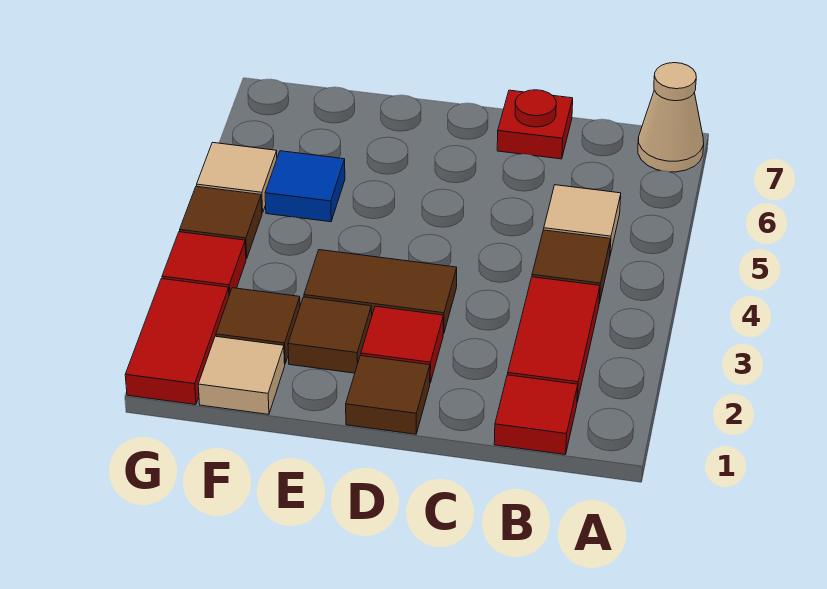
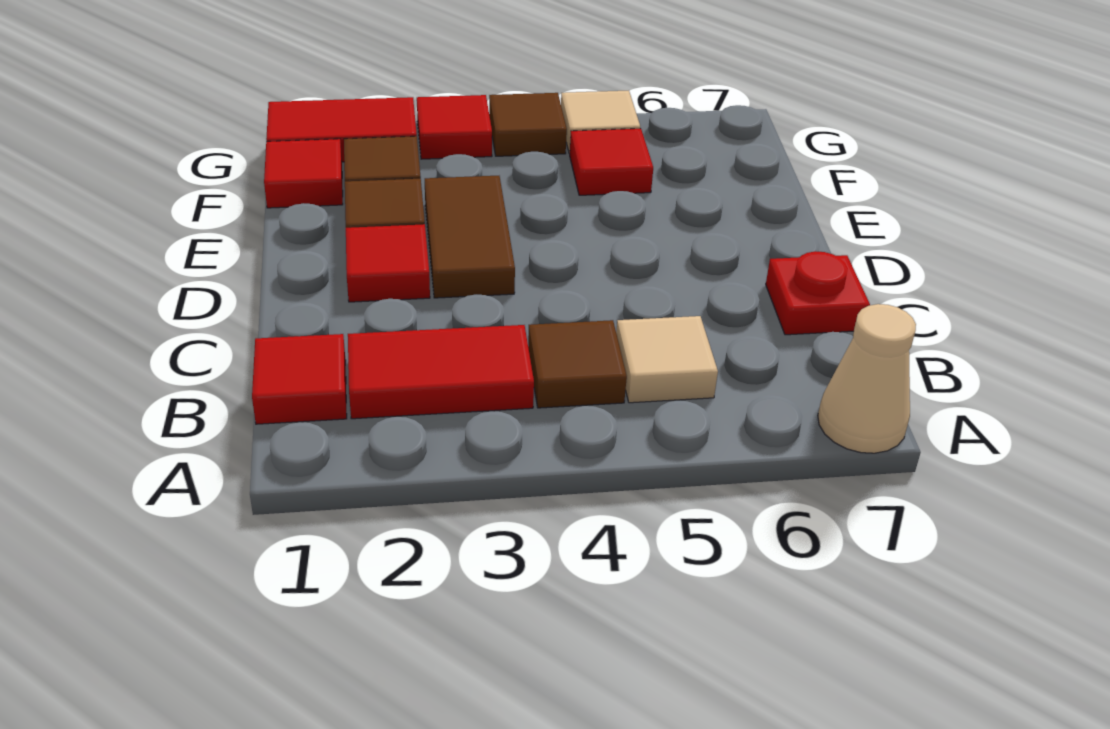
brown 1x1 tile [346,356,430,434] -> none
tan 1x1 tile [198,336,285,414] -> red 1x1 tile [264,139,343,208]
blue 1x1 tile [265,151,345,222] -> red 1x1 tile [570,128,653,195]

